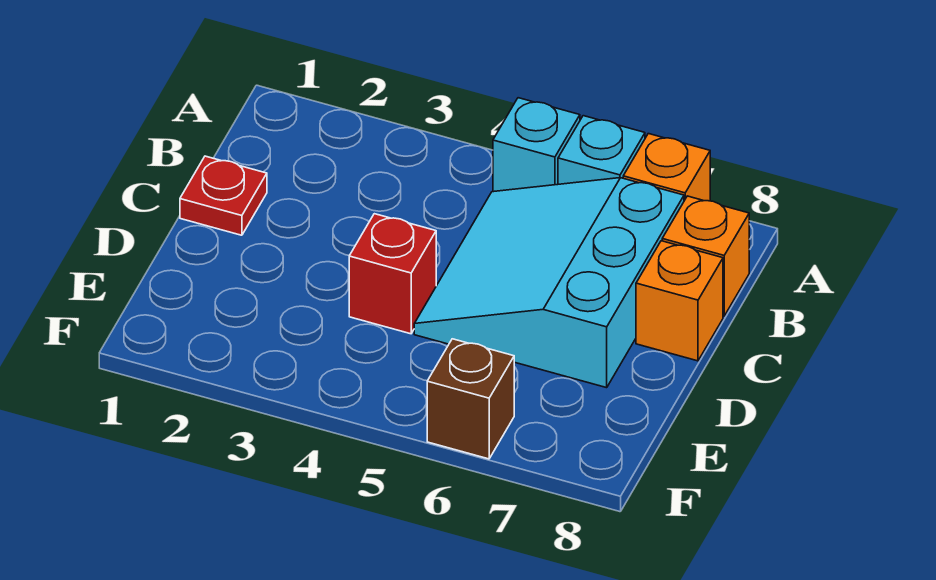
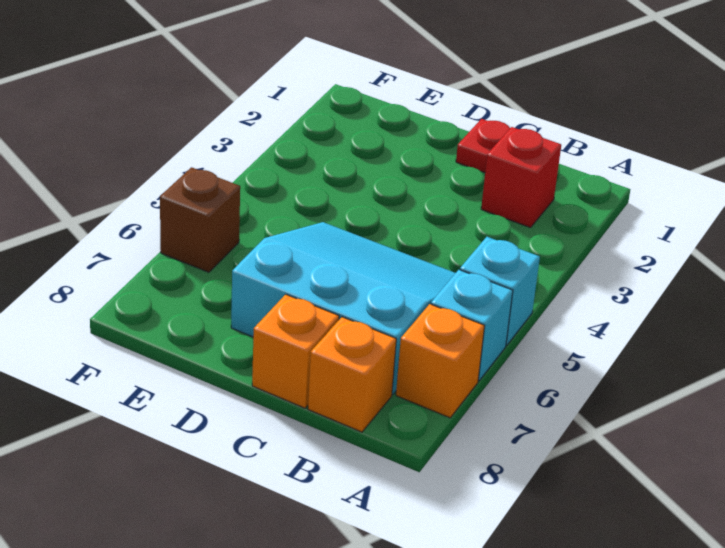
red 1x1 brick [349,214,436,334] -> red 1x1 brick moved to [481,127,561,228]

